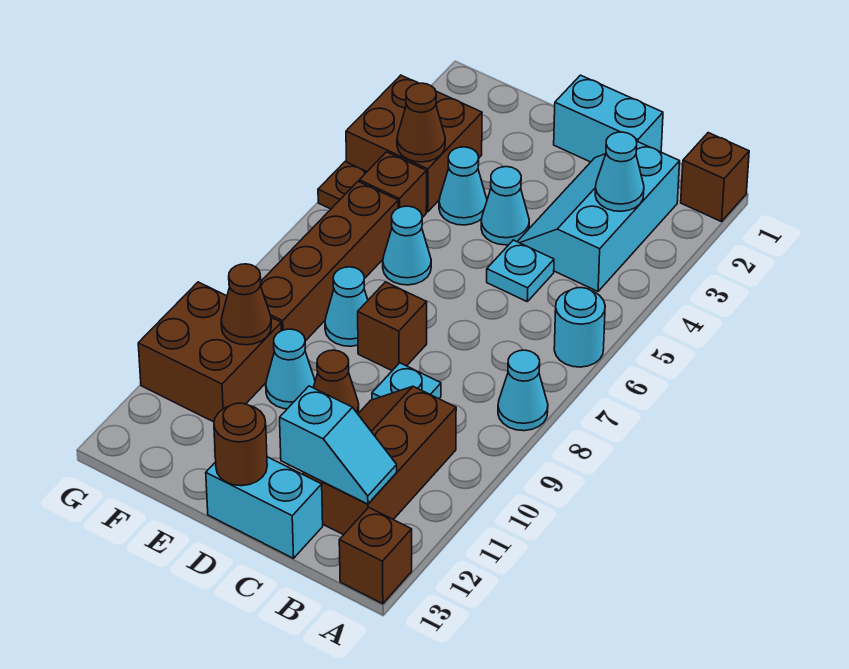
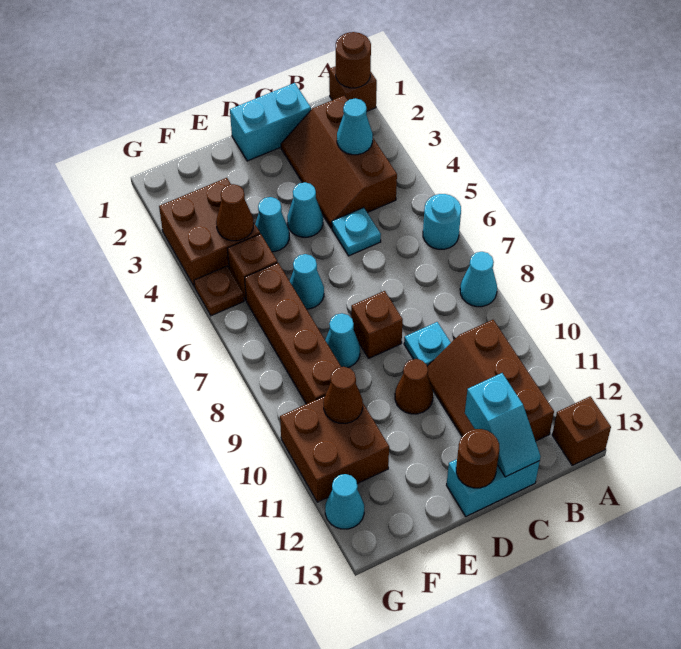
none -> brown 1x1 round brick [336,32,371,88]
cyan 2x3 slope [517,142,680,291] -> brown 2x3 slope [281,95,397,228]
cyan 1x2 slope [280,386,397,504] -> cyan 1x2 slope turned to [465,373,540,477]
cyan 1x1 cone [266,329,315,409] -> cyan 1x1 cone moved to [325,474,364,529]

